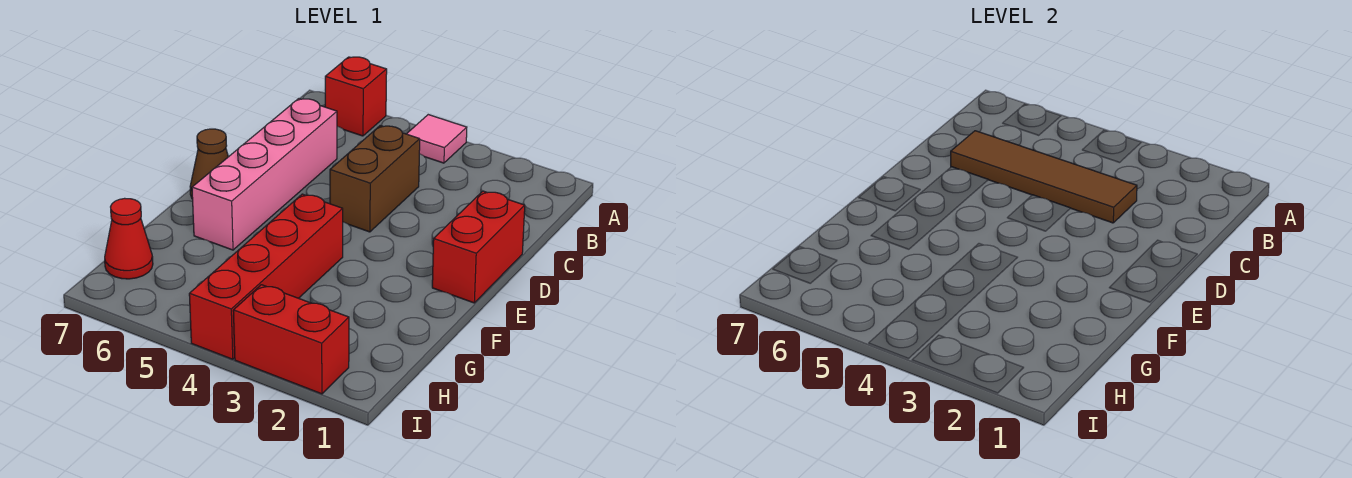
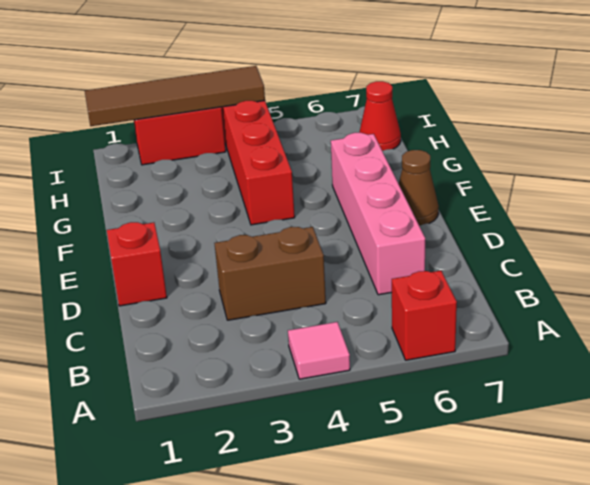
brown 1x4 tile [951,131,1137,223] -> brown 1x4 tile moved to [85,66,265,126]
brown 1x2 brick [330,126,420,232] -> brown 1x2 brick turned to [214,227,326,320]
red 1x2 brick [432,191,525,303] -> red 1x1 brick [107,222,167,306]

